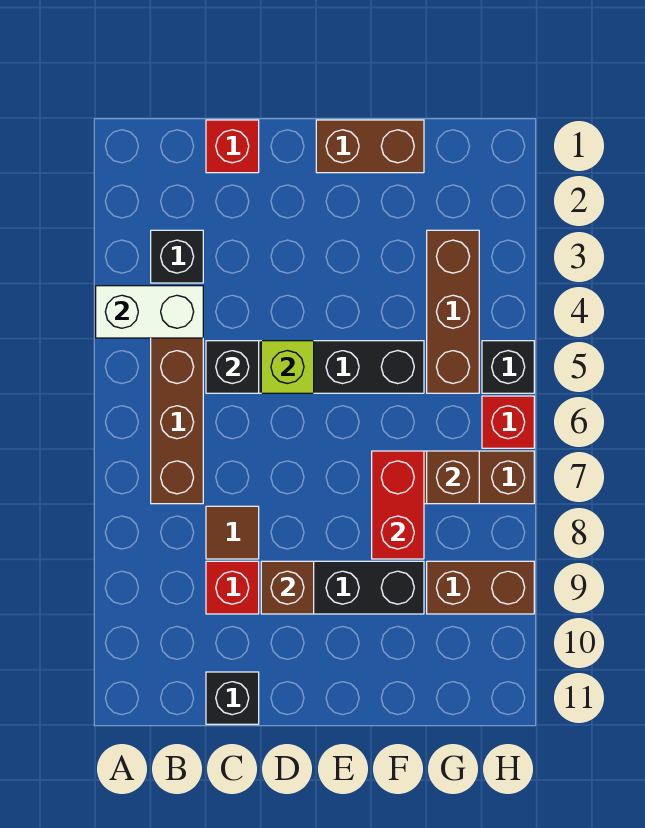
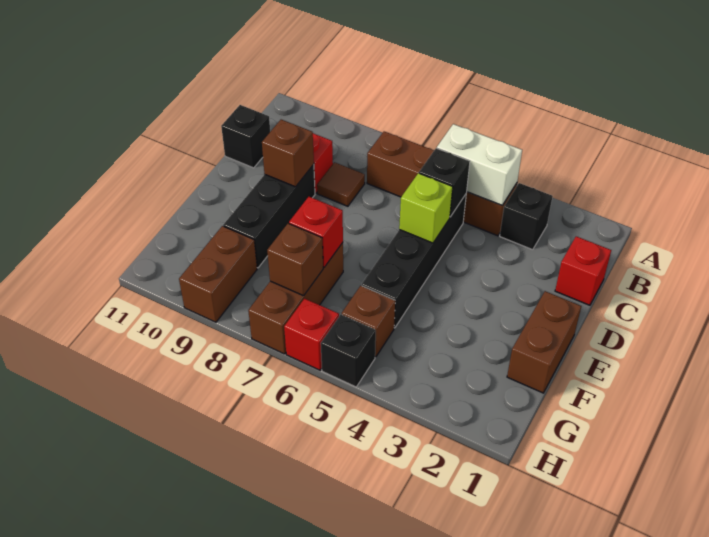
white 1x2 brick [96,286,203,338] -> white 1x2 brick turned to [437,124,522,205]
red 1x2 brick [372,451,424,559] -> red 1x1 brick [289,197,343,267]
brown 1x3 brick [427,230,479,393] -> brown 1x1 brick [342,286,395,357]

